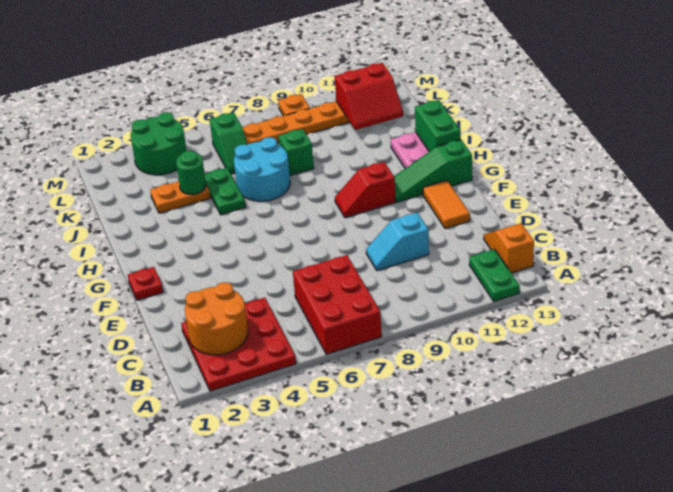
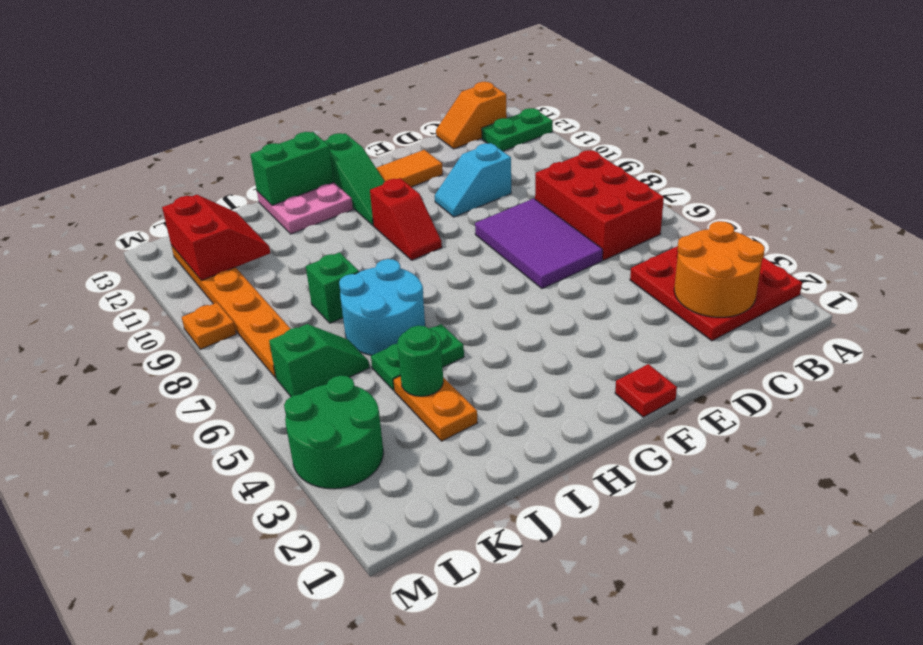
red 2x3 brick [293,255,382,354] -> red 2x3 brick turned to [535,150,664,260]
none -> purple 2x3 tile [475,199,603,289]
cyan 1x2 slope [366,212,429,271] -> cyan 1x2 slope turned to [435,143,511,217]

